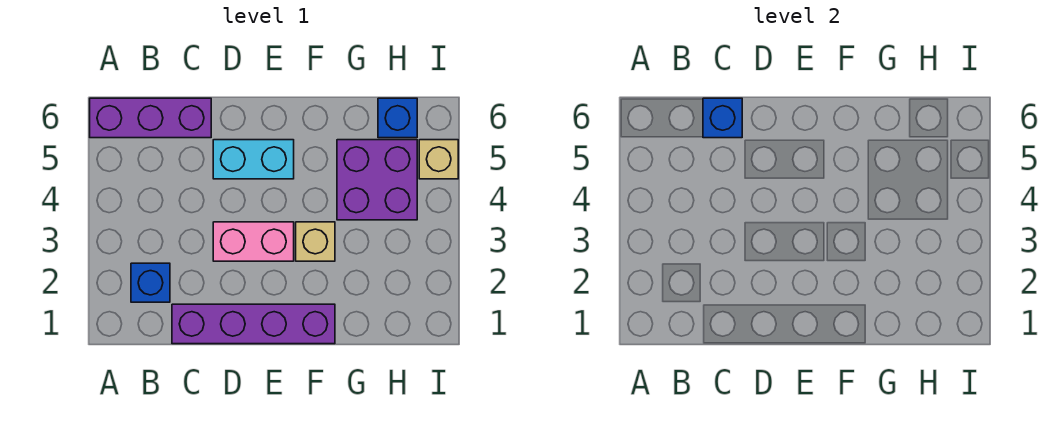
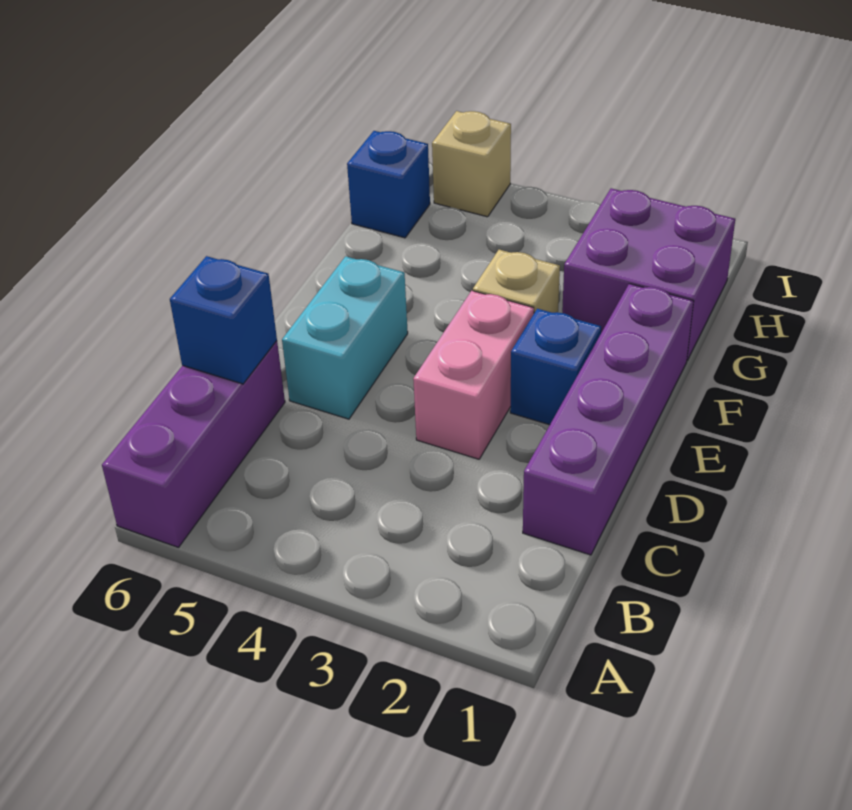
blue 1x1 brick [131,263,170,302] -> blue 1x1 brick moved to [510,309,601,425]
purple 2x2 brick [337,140,417,220] -> purple 2x2 brick moved to [562,188,735,360]

